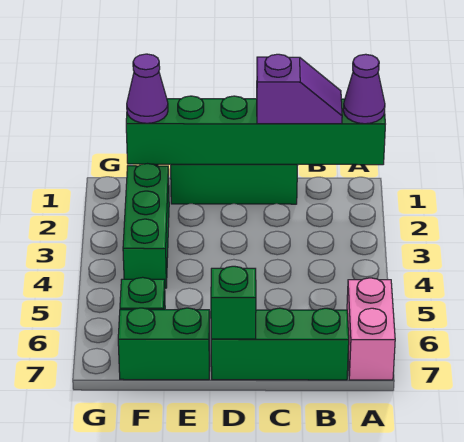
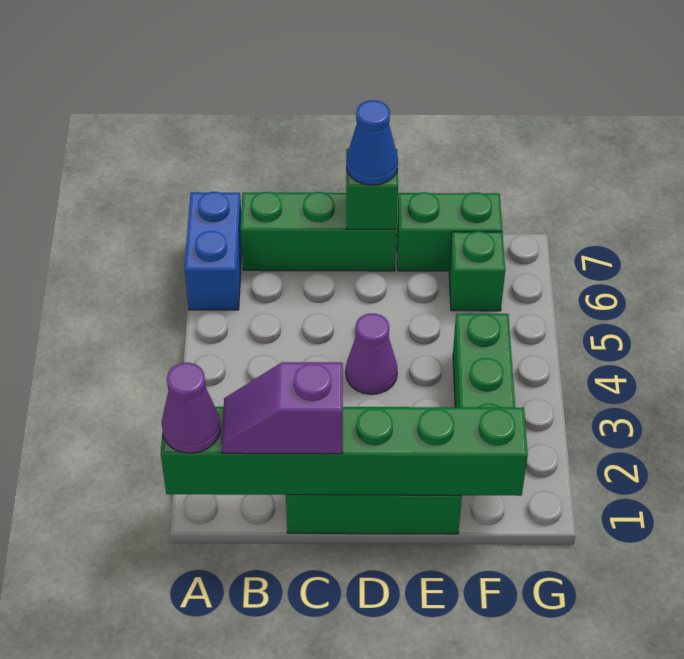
pink 1x2 brick [347,278,395,380] -> blue 1x2 brick [184,192,242,310]
none -> blue 1x1 cone [346,100,398,185]
purple 1x1 cone [127,54,168,123] -> purple 1x1 cone moved to [346,314,397,394]

